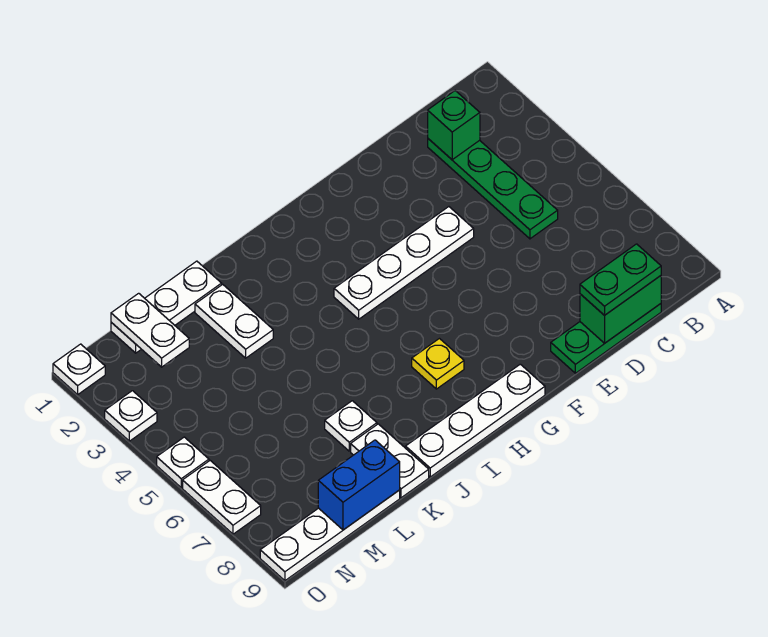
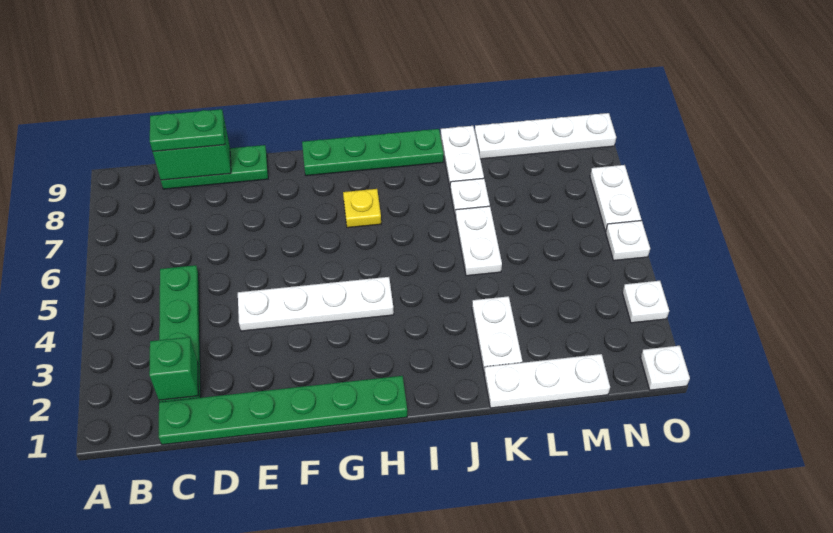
none -> green 1x6 plate [159,376,407,445]
white 1x4 plate [406,364,545,477] -> green 1x4 plate [302,129,444,176]
blue 1x2 brick [318,440,400,530] -> none
white 1x2 plate [111,293,189,367] -> white 1x2 plate moved to [455,206,502,276]

